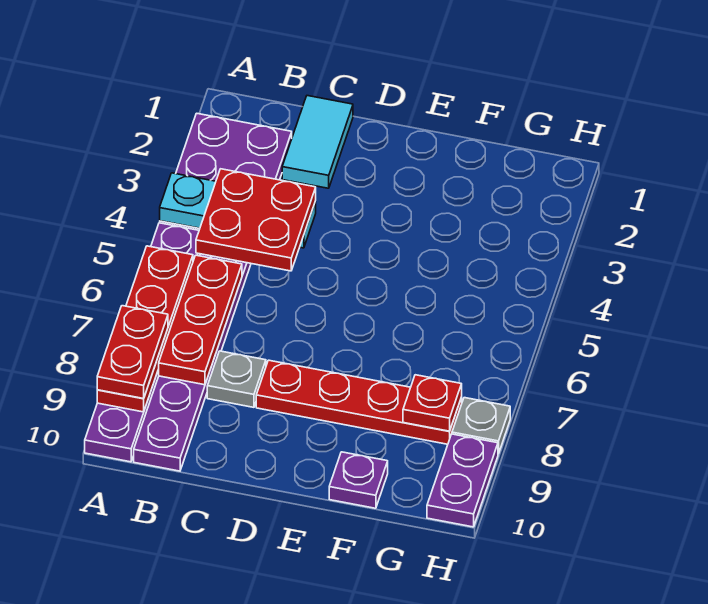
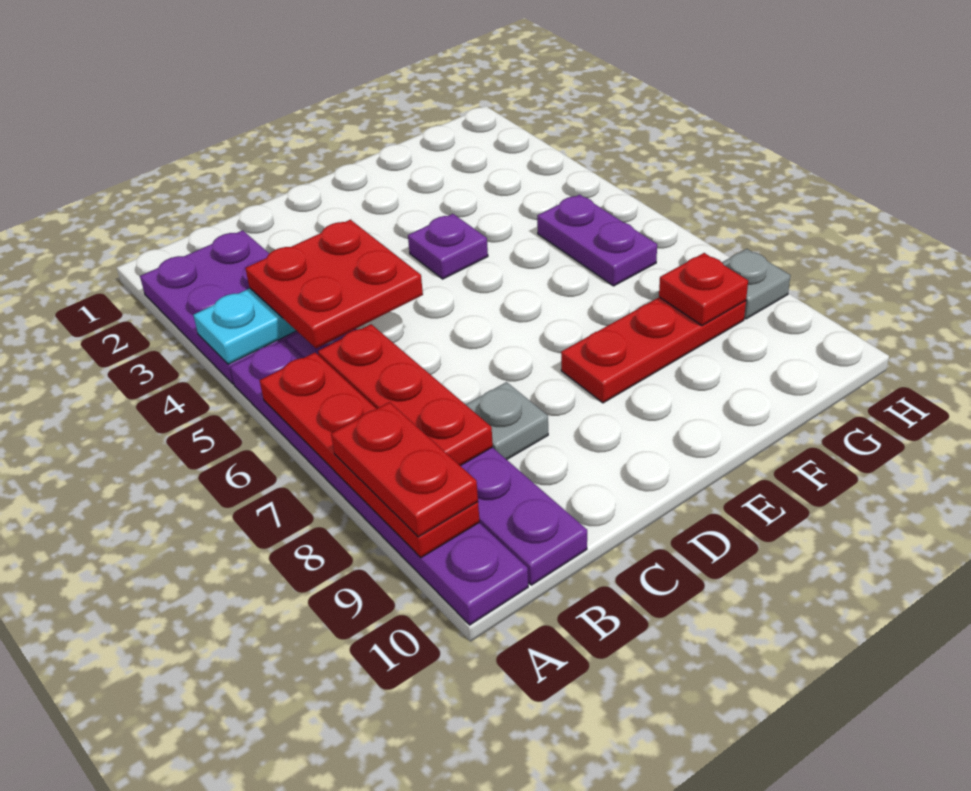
cyan 1x2 tile [282,96,353,188] -> none
red 1x4 plate [256,360,462,444] -> red 1x3 plate [561,297,746,403]
purple 1x1 plate [329,452,388,508] -> purple 1x1 plate moved to [408,214,488,279]
purple 1x2 plate [427,434,498,527] -> purple 1x2 plate moved to [537,194,657,286]

